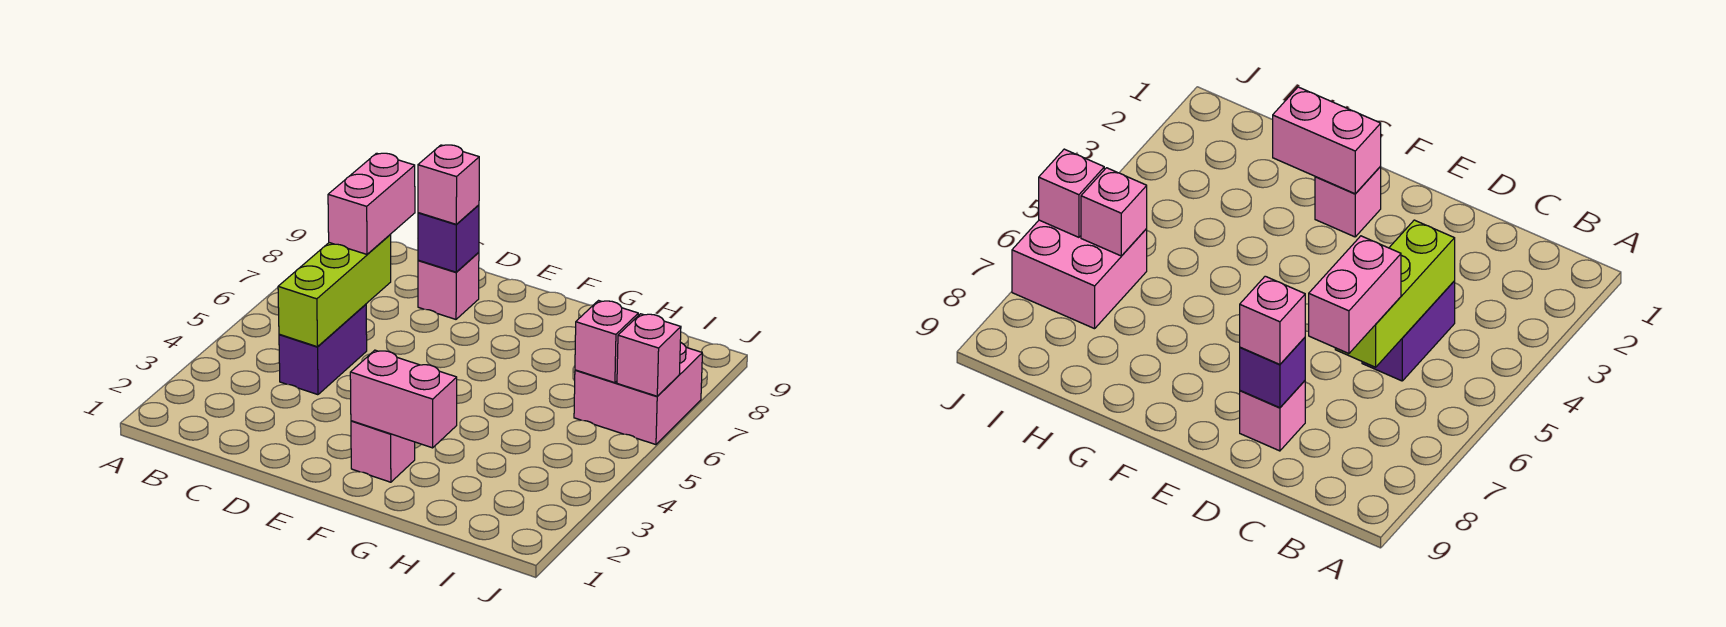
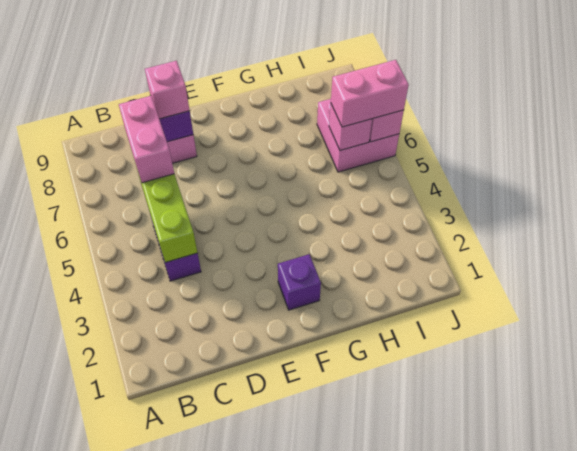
pink 1x1 brick [351,421,415,482] -> purple 1x1 brick [278,254,321,310]
pink 1x2 brick [350,350,457,448] -> pink 1x2 brick moved to [331,60,409,127]

